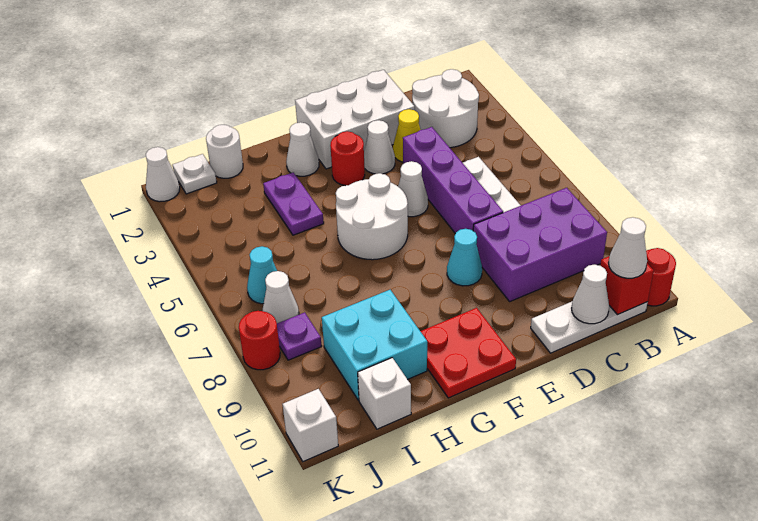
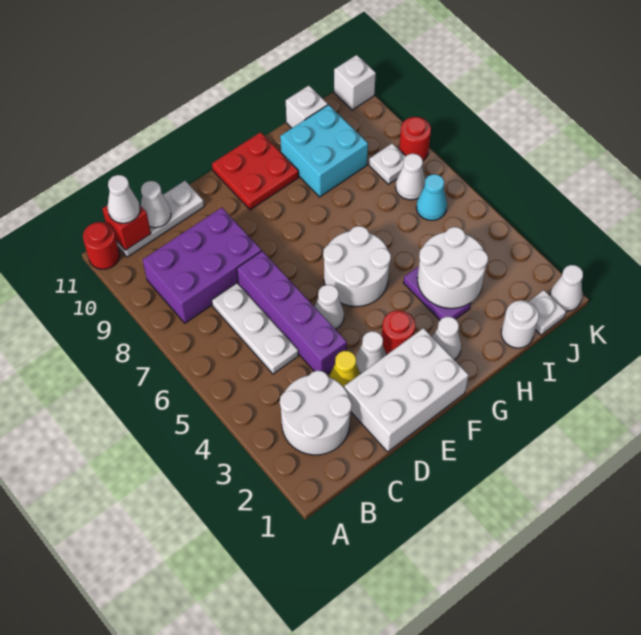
cyan 1x1 cone [447,229,482,286] -> none
none -> white 2x2 round brick [417,227,488,308]
purple 1x1 plate [277,312,322,360] -> white 1x1 plate [369,143,406,184]

